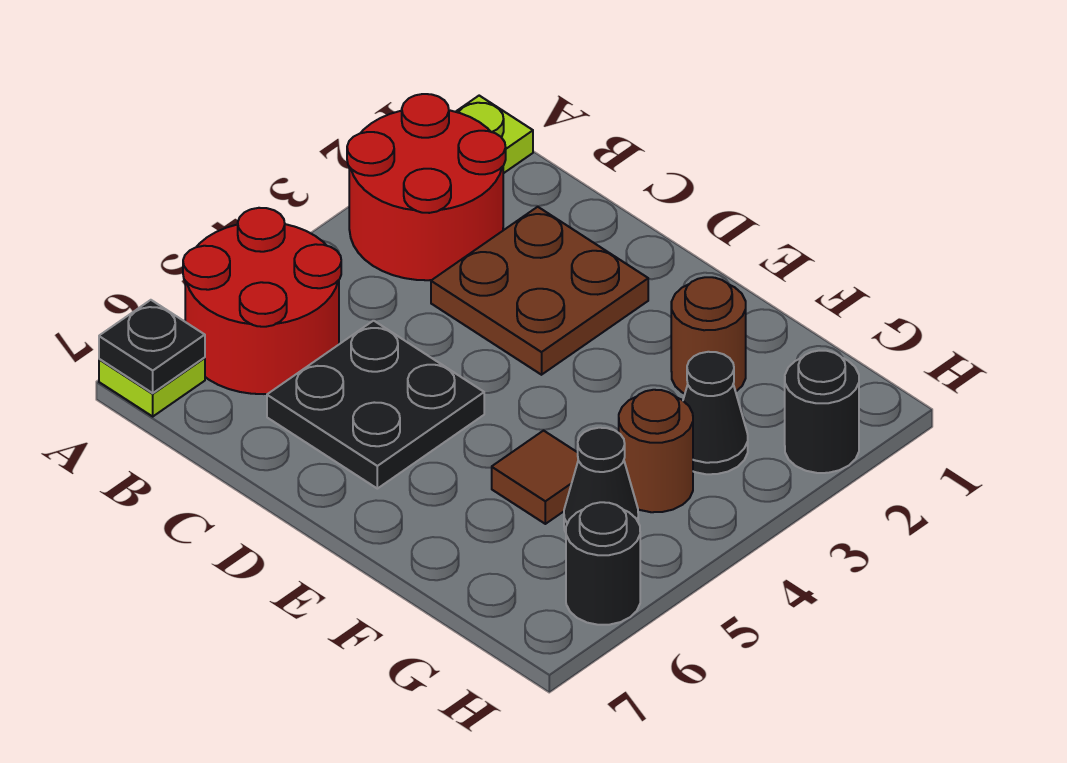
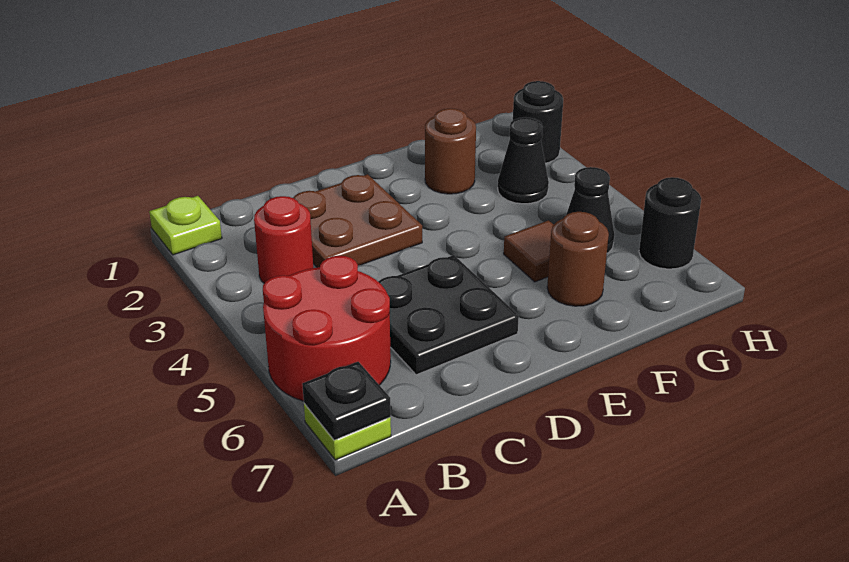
red 2x2 round brick [347,94,506,280] -> red 1x1 round brick [254,196,313,283]
brown 1x1 round brick [619,390,693,512] -> brown 1x1 round brick moved to [547,212,609,306]

